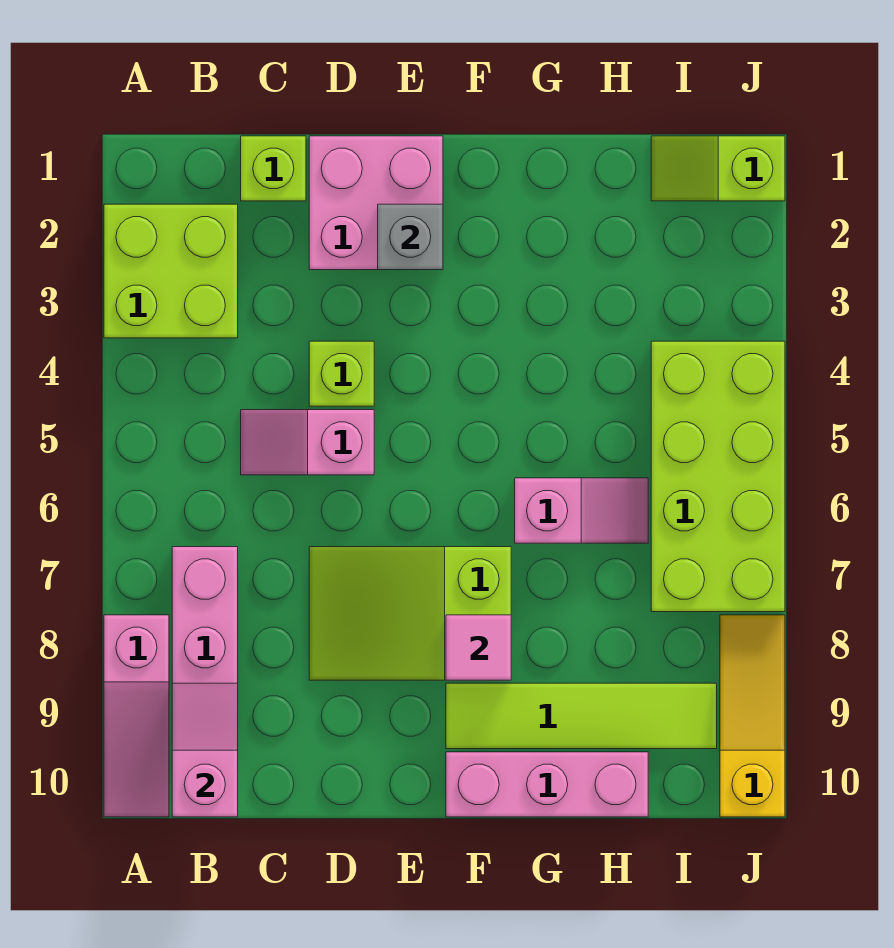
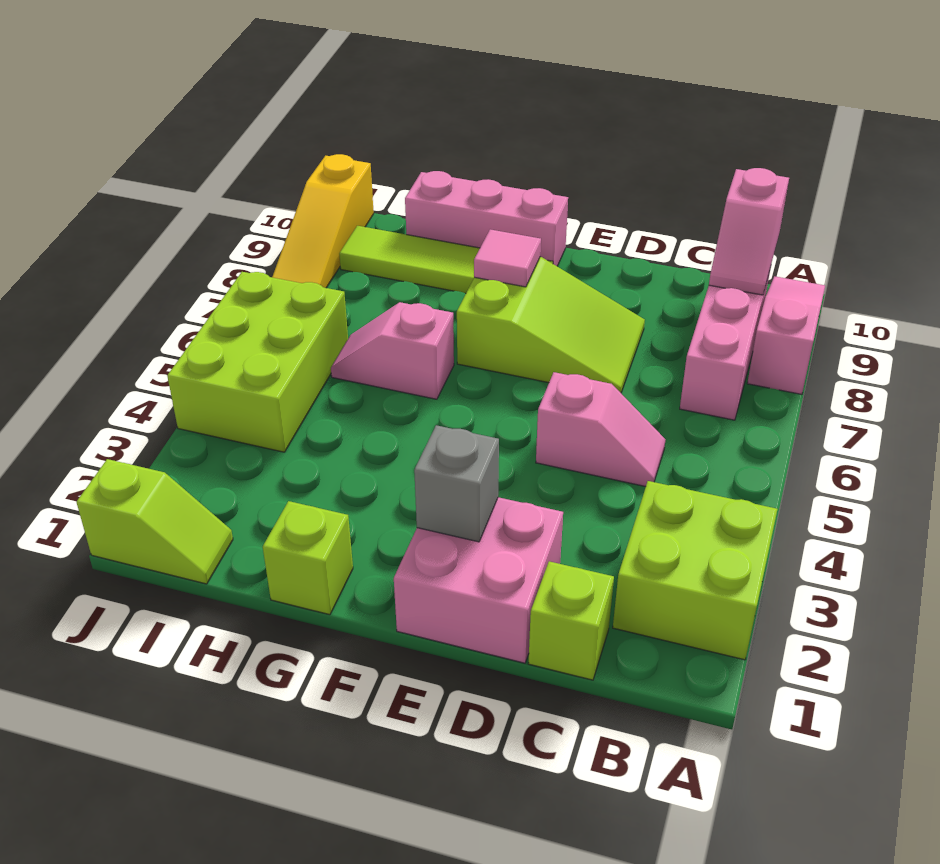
lime 1x1 brick [309,341,374,406] -> lime 1x1 brick moved to [263,501,353,615]
lime 2x4 brick [651,341,785,612] -> lime 2x3 brick [167,272,348,452]

